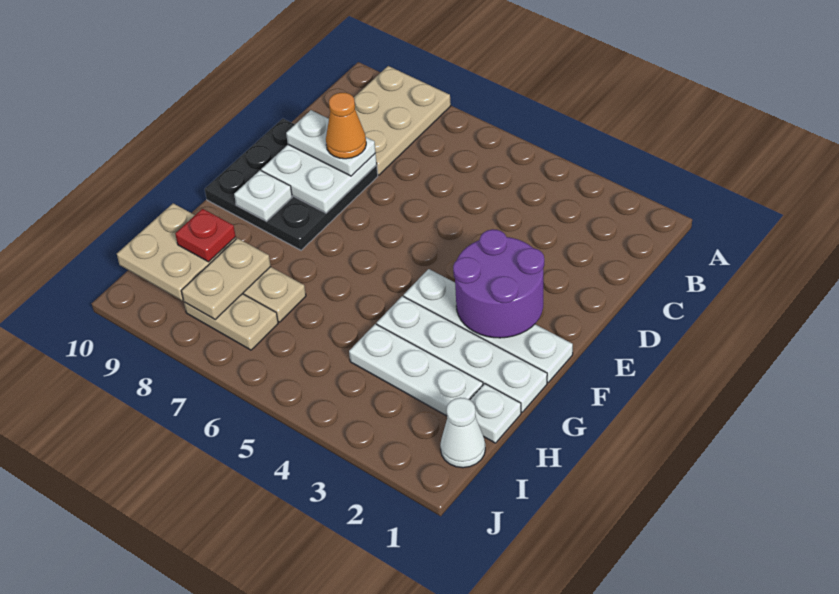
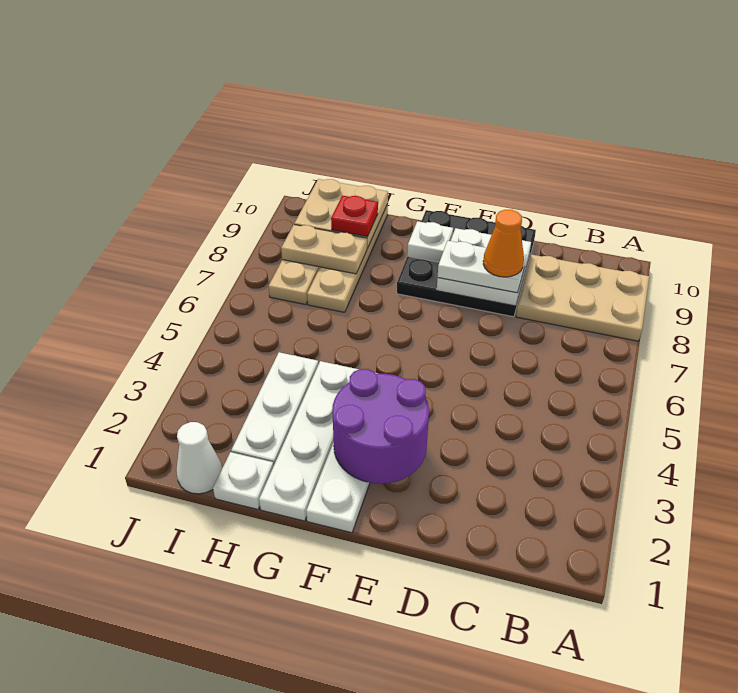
white 1x2 plate [286,110,376,176] -> white 1x2 plate turned to [438,241,526,293]

